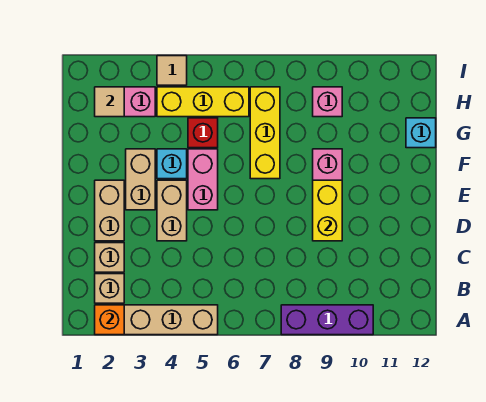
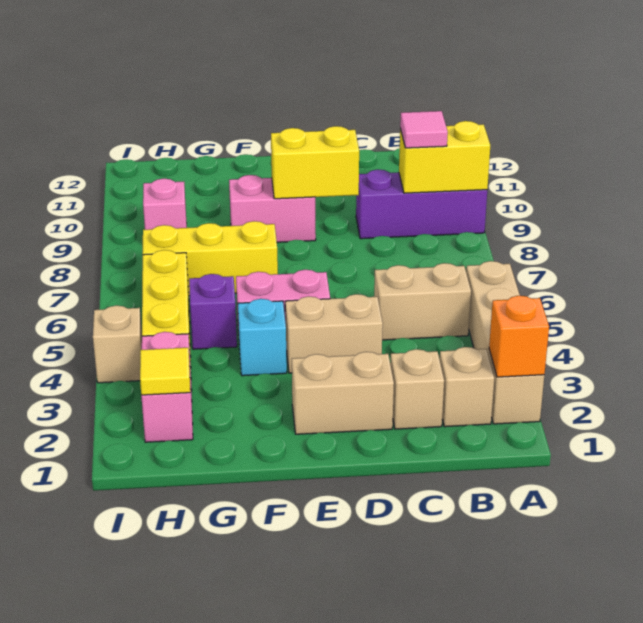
purple 1x3 brick [281,305,373,335] -> purple 1x3 brick turned to [356,169,487,239]
none -> yellow 1x2 brick [399,121,490,193]
none -> pink 1x1 tile [400,111,448,148]
tan 1x2 brick [126,149,155,210] -> tan 1x2 brick moved to [374,263,471,340]
red 1x1 brick [188,118,218,148] -> purple 1x1 brick [189,274,237,349]
cyan 1x1 brick [406,118,436,148] -> none
tan 1x1 tile [95,87,124,117] -> yellow 1x1 tile [140,348,190,395]
tan 1x1 tile [157,56,187,85] -> tan 1x1 brick [93,306,142,383]

